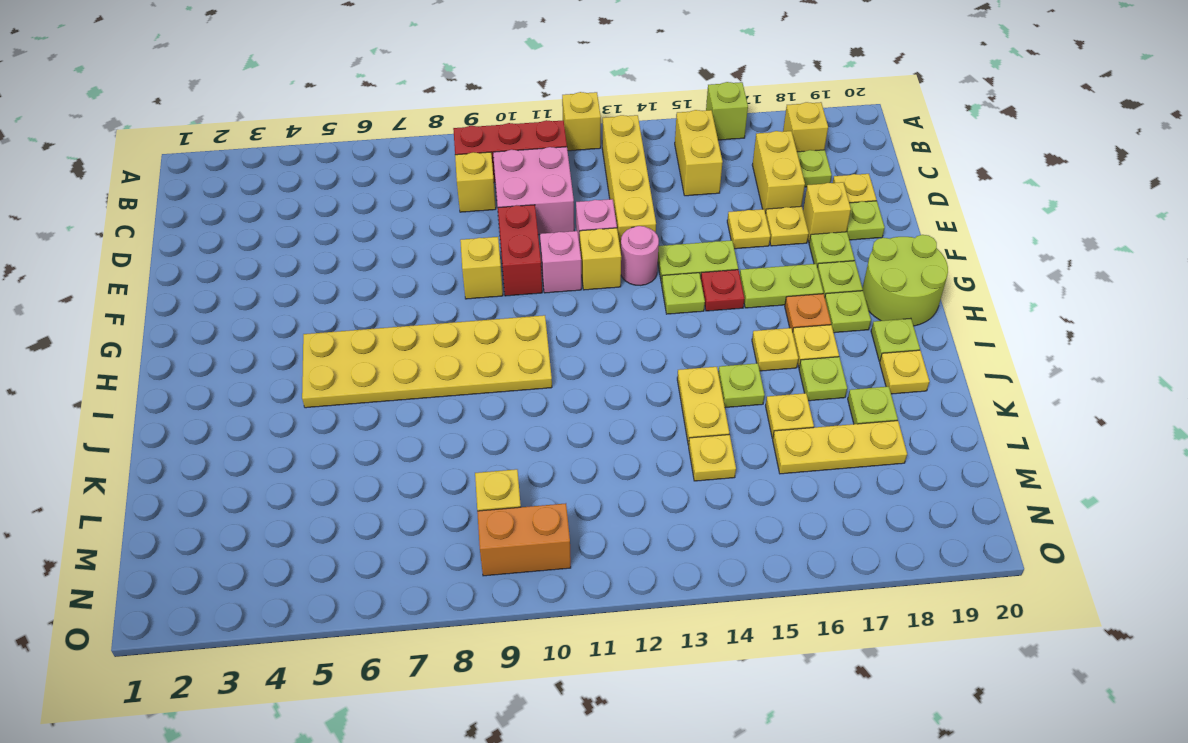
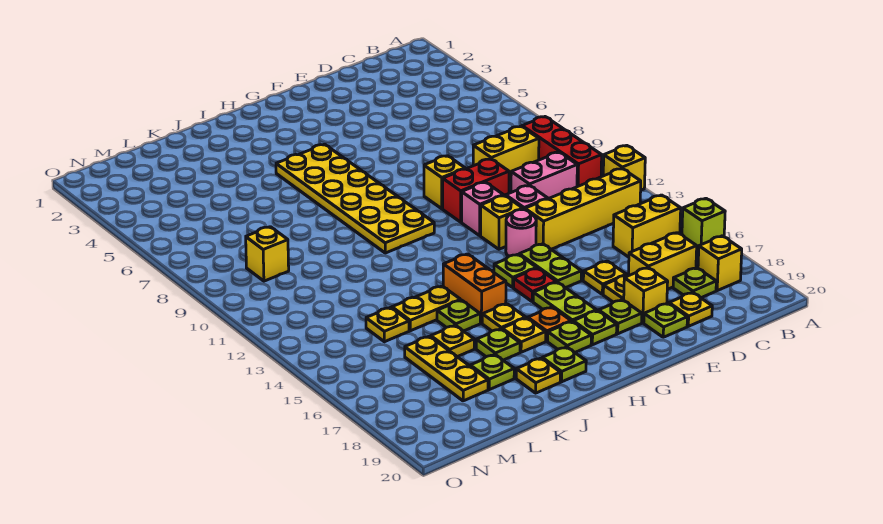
yellow 1x1 brick [455,152,496,212] -> yellow 1x2 brick [473,126,539,181]
pink 2x2 brick [493,147,574,235] -> pink 1x2 brick [511,152,577,199]
lime 2x2 round brick [862,235,948,326] -> none
orange 1x2 brick [477,503,571,576] -> orange 1x2 brick moved to [443,254,506,323]

